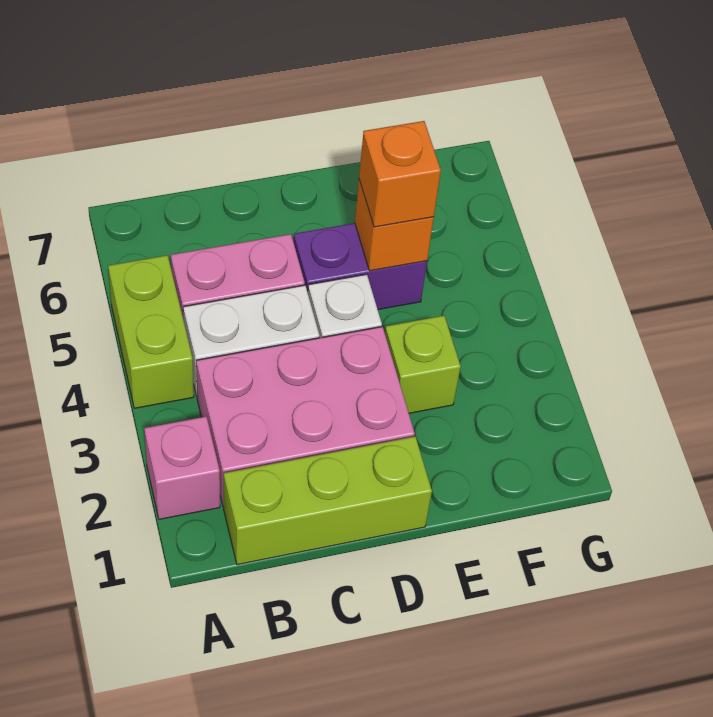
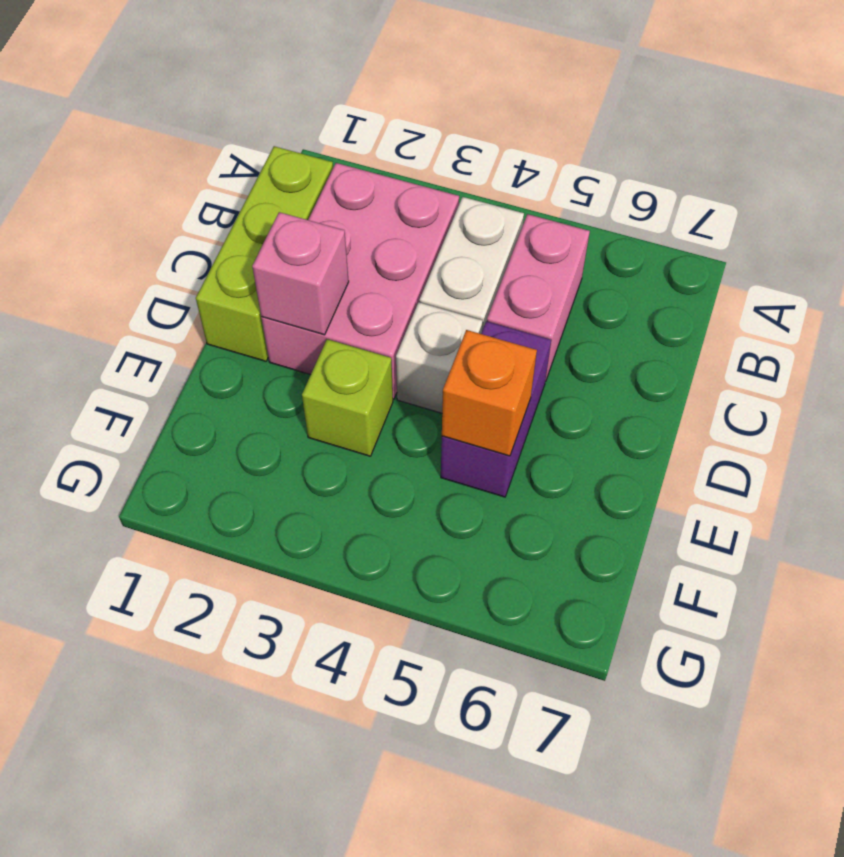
pink 1x1 brick [144,417,220,519] -> pink 1x1 brick moved to [252,212,349,335]
lime 1x2 brick [108,255,194,408] -> none
orange 1x1 brick [359,121,441,227] -> none

